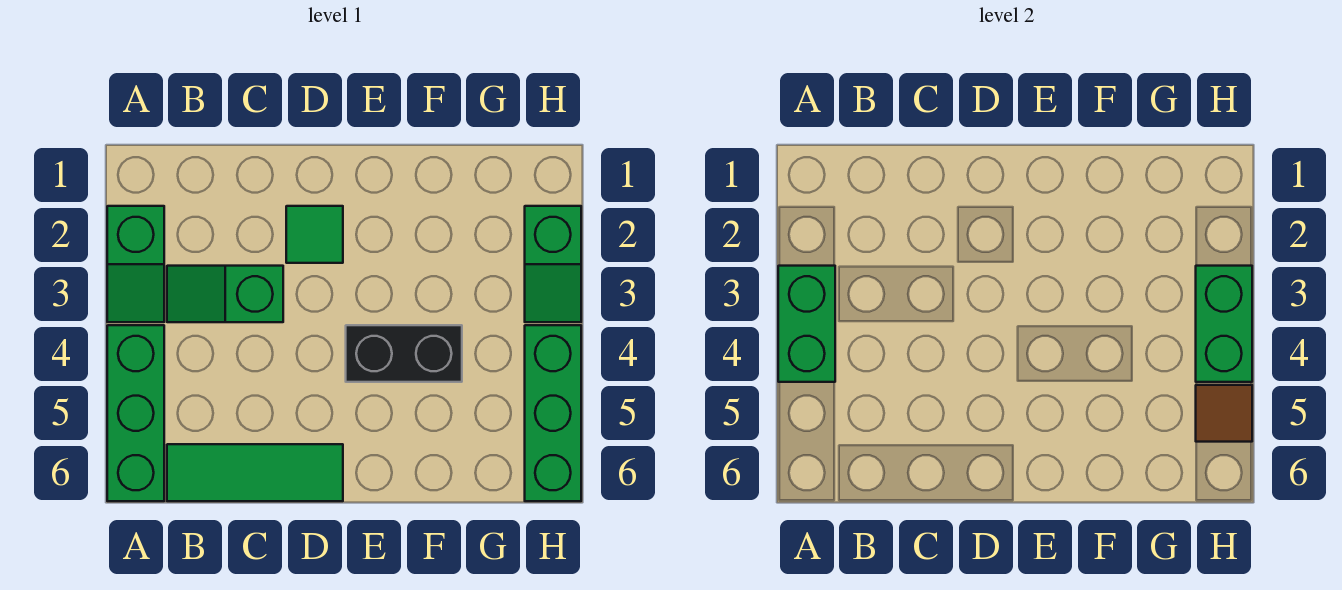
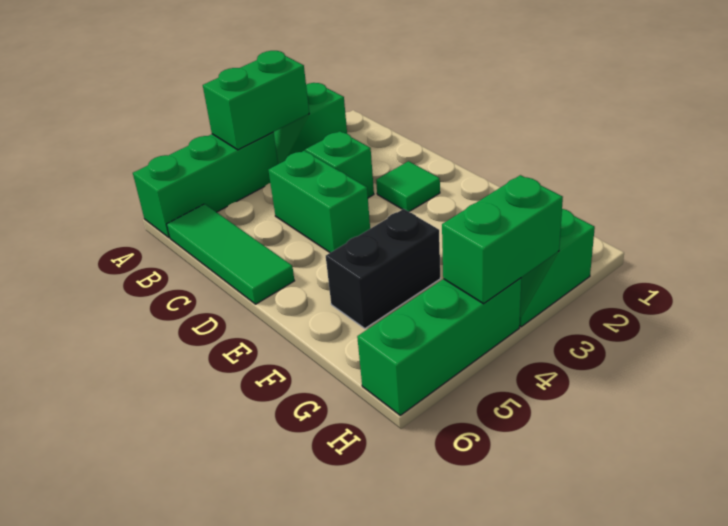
none -> green 1x2 brick [268,151,370,253]
black 1x2 brick [346,325,462,382] -> black 1x2 brick turned to [326,209,440,328]
brown 1x1 tile [1196,385,1252,442] -> none

